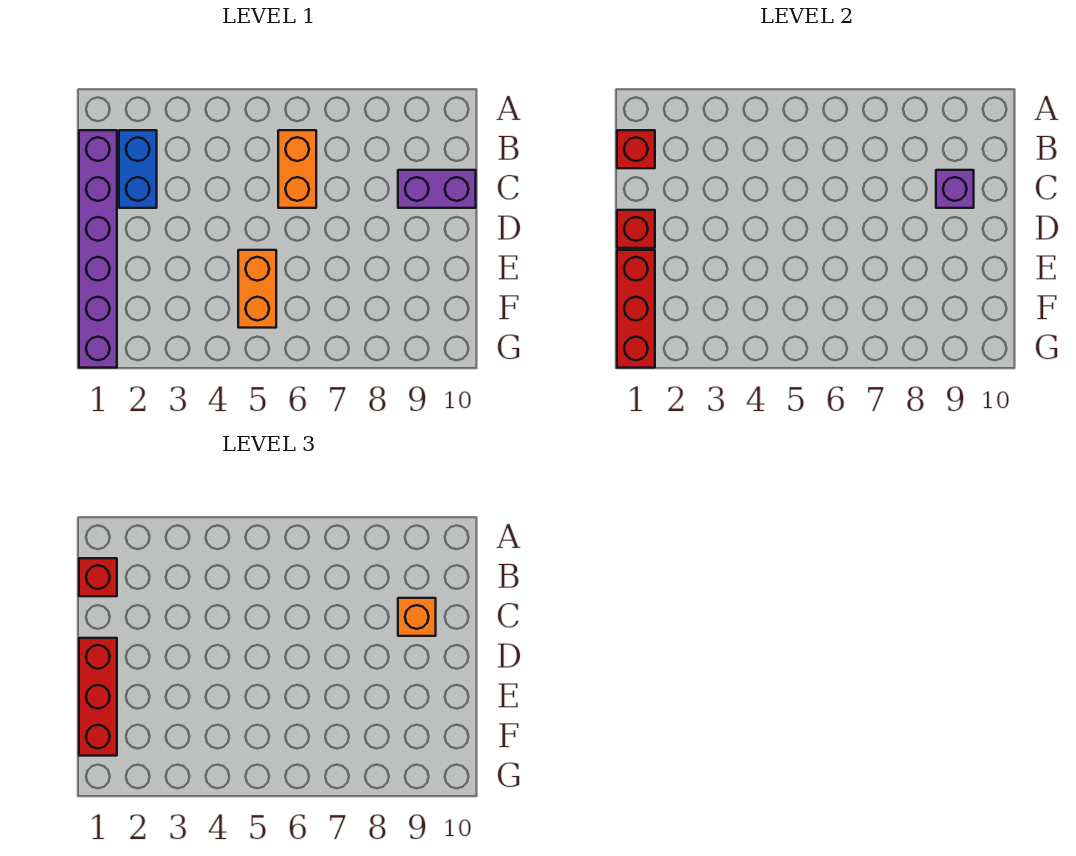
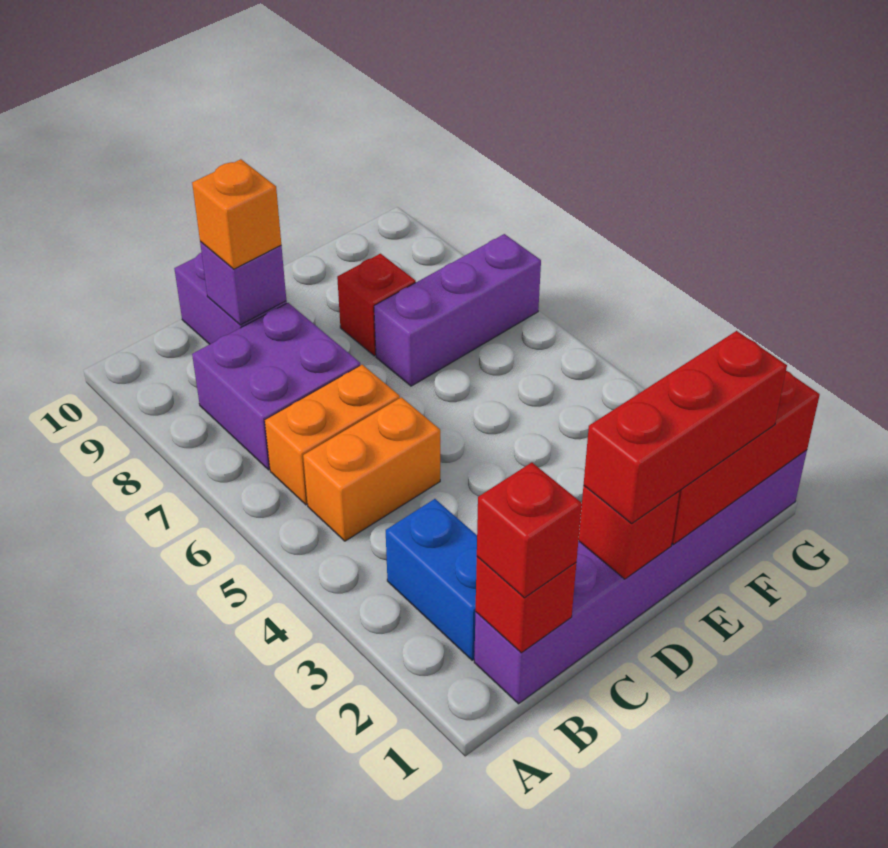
blue 1x2 brick [119,130,157,208] -> blue 1x2 brick turned to [386,499,477,660]
none -> purple 2x2 brick [192,303,360,470]
orange 1x2 brick [238,250,276,328] -> orange 1x2 brick moved to [303,397,440,541]
none -> purple 1x3 brick [374,234,541,386]
none -> red 1x1 brick [337,254,416,356]

